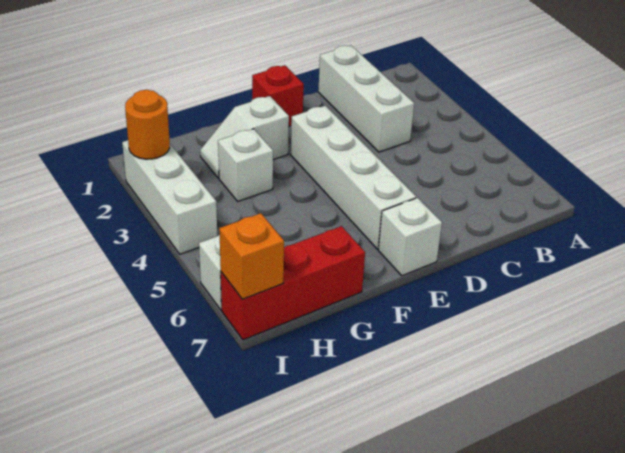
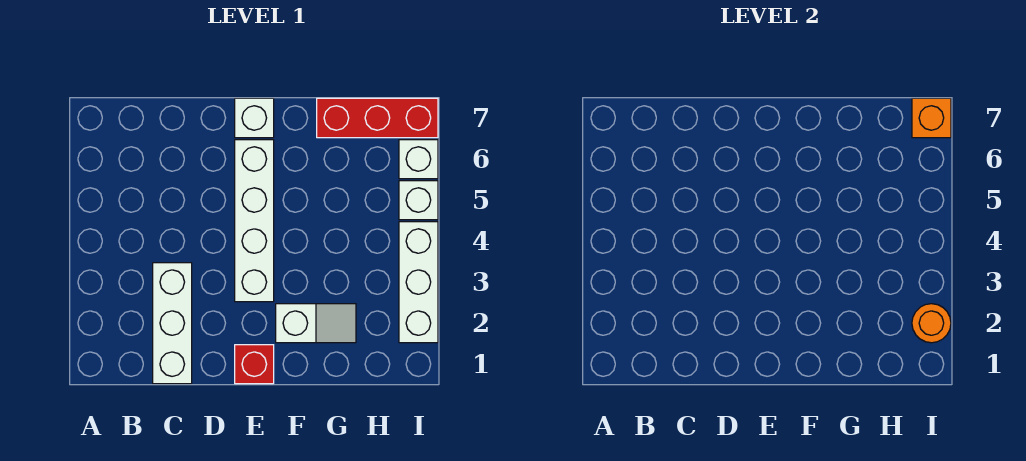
white 1x1 brick [218,129,273,201] -> white 1x1 brick moved to [399,181,438,220]

